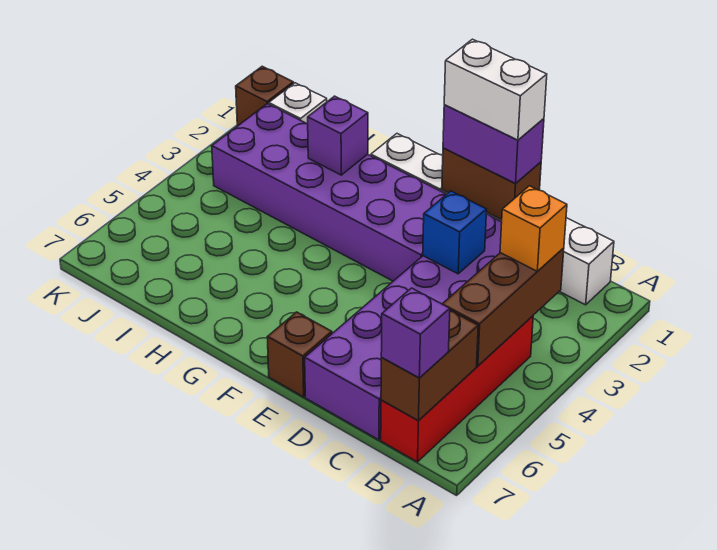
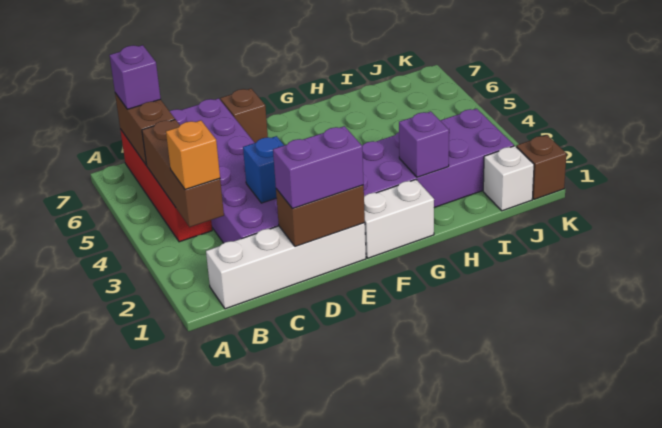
white 1x2 brick [444,39,547,140] -> none

